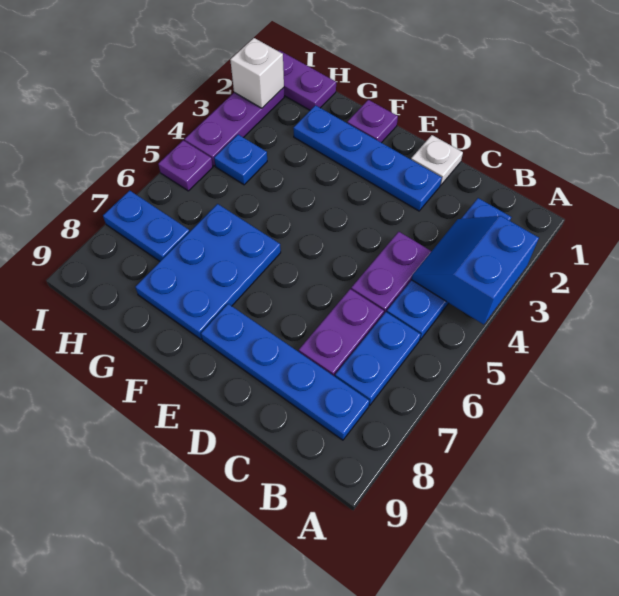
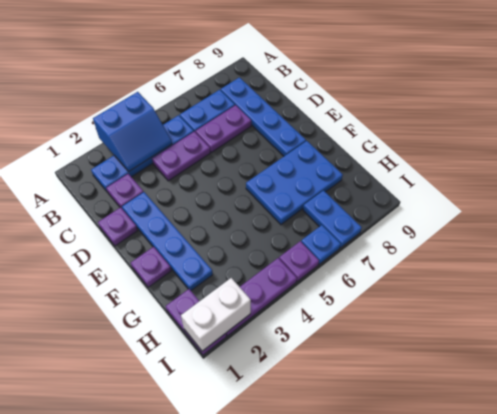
none -> purple 1x1 plate [106,174,144,209]
white 1x1 plate [411,135,463,185] -> purple 1x1 plate [98,207,138,246]
blue 1x1 plate [214,135,267,185] -> blue 1x1 plate moved to [301,225,341,264]
white 1x1 brick [230,38,284,108] -> white 1x2 brick [181,278,251,351]

